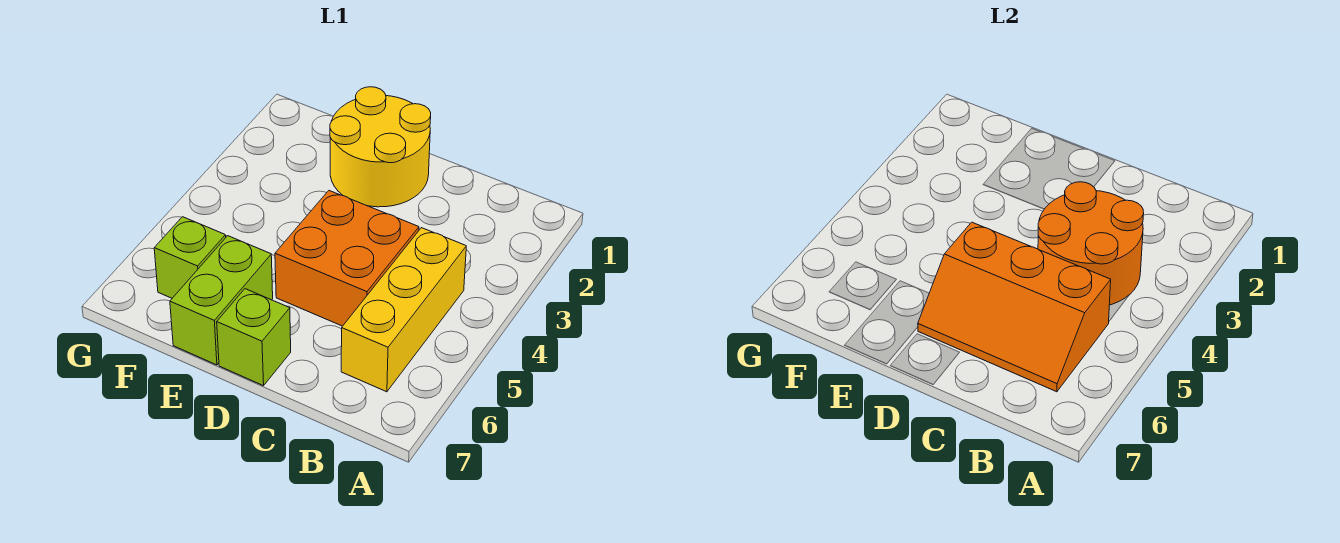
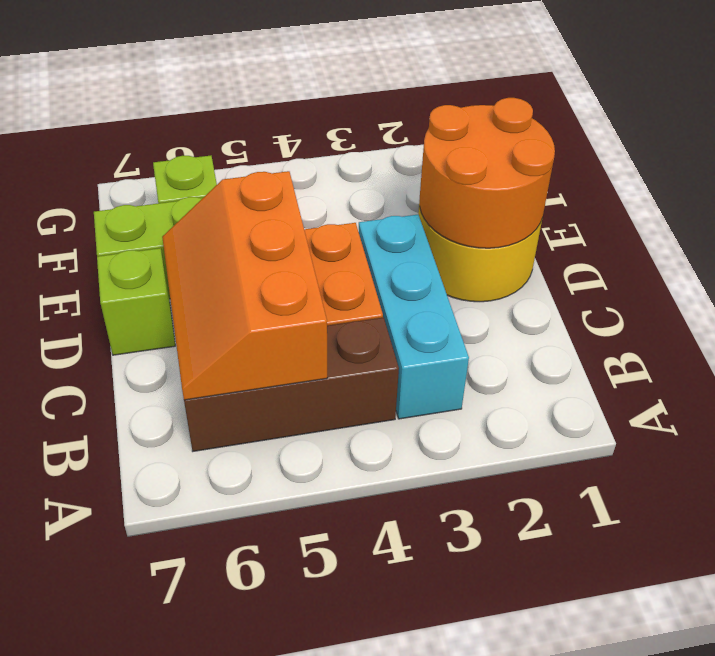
none -> cyan 1x3 brick [359,214,469,419]
orange 2x2 round brick [1038,182,1144,305] -> orange 2x2 round brick moved to [420,98,555,248]
yellow 1x3 brick [341,228,466,392] -> brown 1x3 brick [184,317,399,451]

